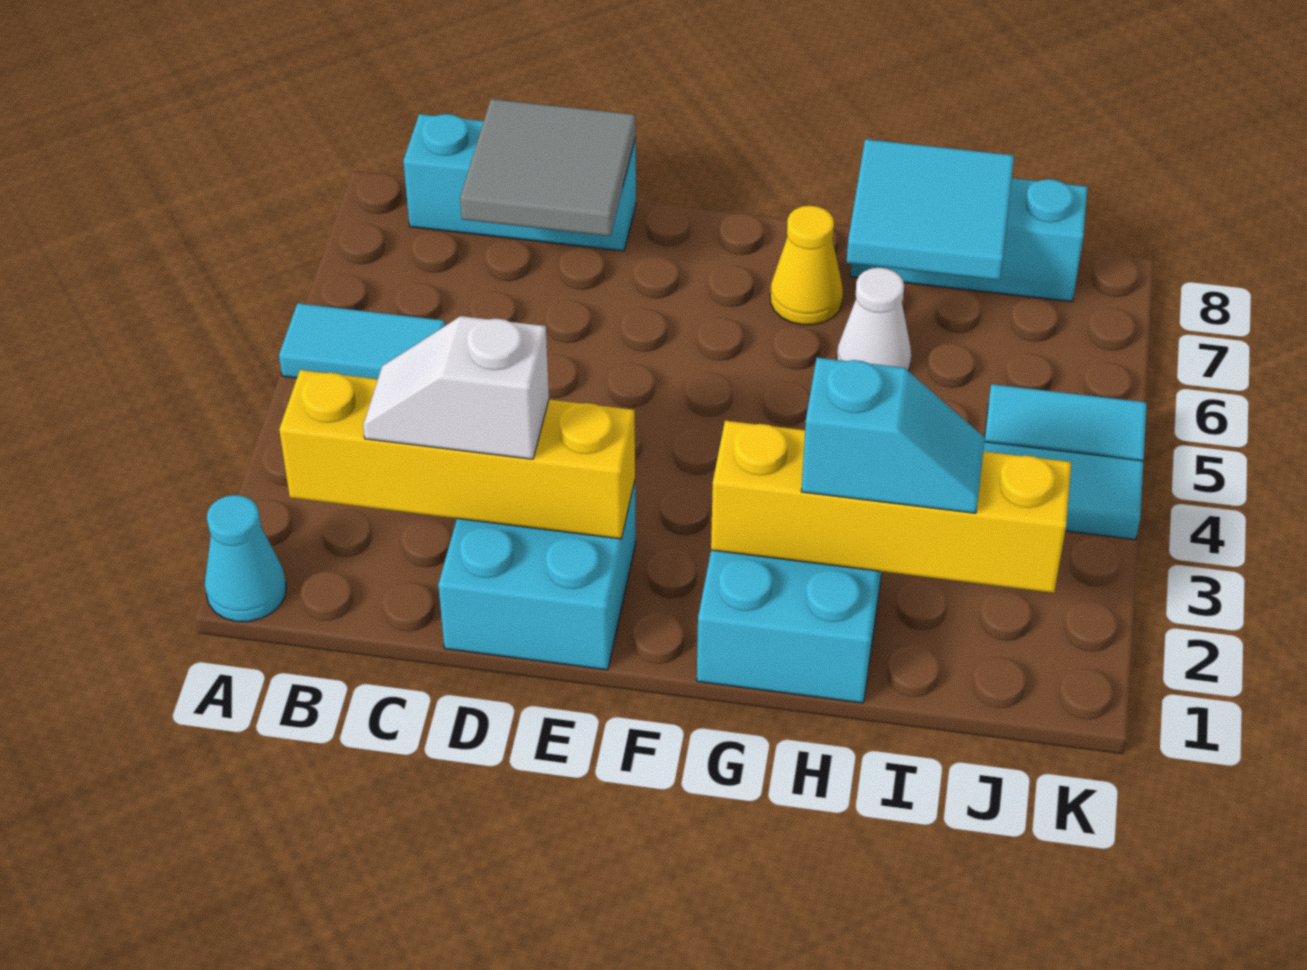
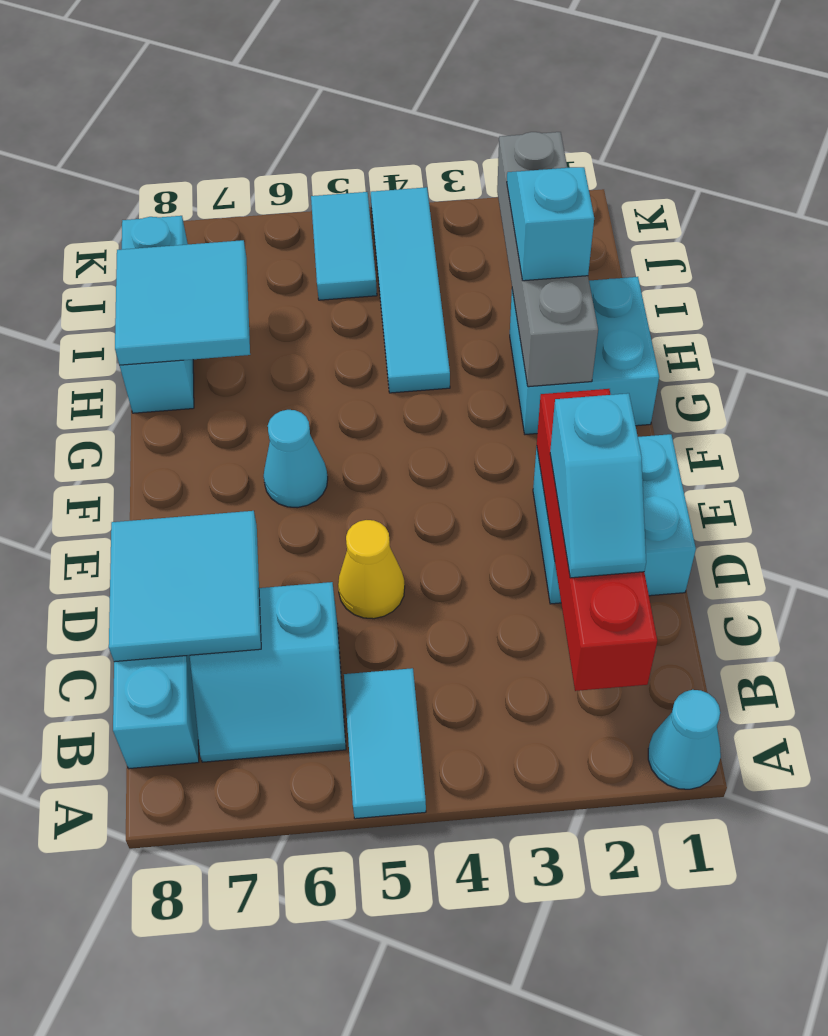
yellow 1x4 brick [279,370,635,539] -> red 1x4 brick [537,389,657,691]
none -> cyan 2x2 slope [190,582,346,762]
white 1x2 slope [363,316,549,459] -> cyan 1x2 slope [550,393,646,578]
grey 2x2 tile [460,99,636,236] -> cyan 2x2 tile [109,511,261,662]
none -> cyan 1x1 cone [263,410,328,508]
yellow 1x4 brick [711,421,1071,593] -> grey 1x4 brick [497,132,598,387]
yellow 1x1 cone [770,206,843,325] -> yellow 1x1 cone moved to [338,520,405,619]
white 1x1 cone [837,268,911,371] -> none

